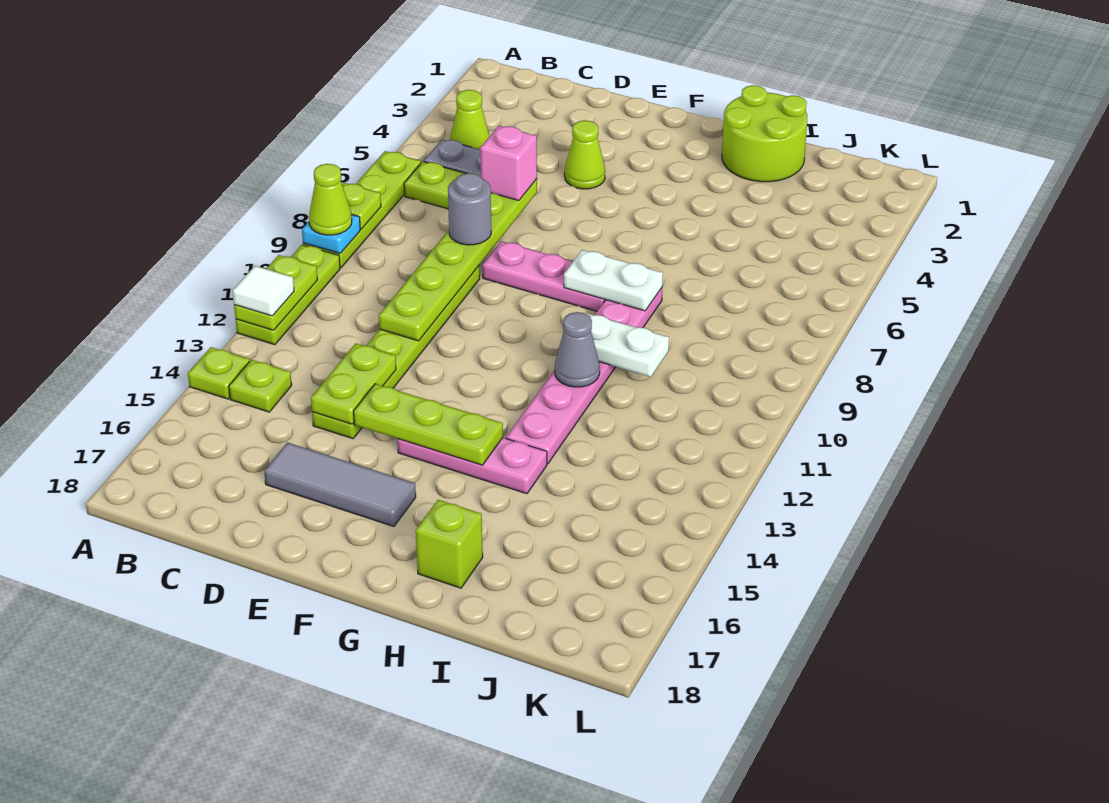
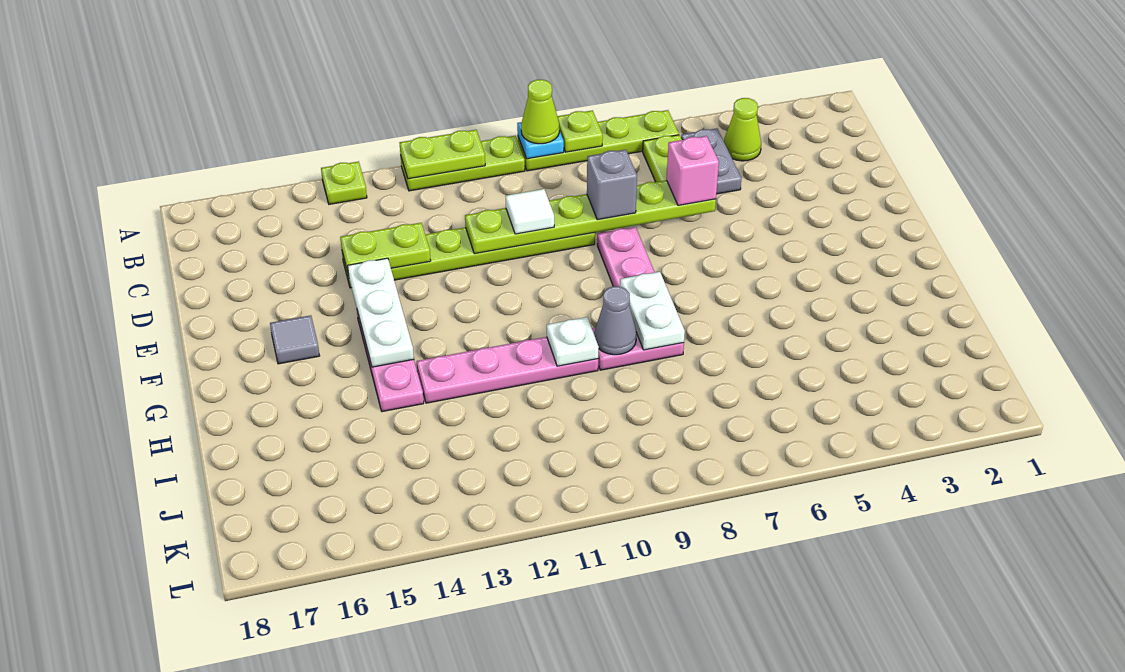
white 1x1 tile [233,266,294,316] -> white 1x1 tile moved to [506,189,554,234]
lime 1x1 plate [229,360,292,412] -> none
grey 1x1 round brick [448,173,491,245] -> grey 1x1 brick [587,150,637,220]
grey 1x3 tile [264,443,416,526] -> grey 1x1 tile [270,315,320,364]
lime 1x1 cone [565,120,605,189] -> none
lime 1x3 plate [354,384,503,465] -> white 1x3 plate [348,258,414,367]
lime 2x2 round brick [722,85,807,182] -> none
white 1x2 plate [585,313,669,377] -> white 1x1 plate [547,317,599,366]
grey 1x1 cone [555,312,600,387] -> grey 1x1 cone moved to [594,286,637,355]
lime 1x1 brick [416,500,483,588] -> none

